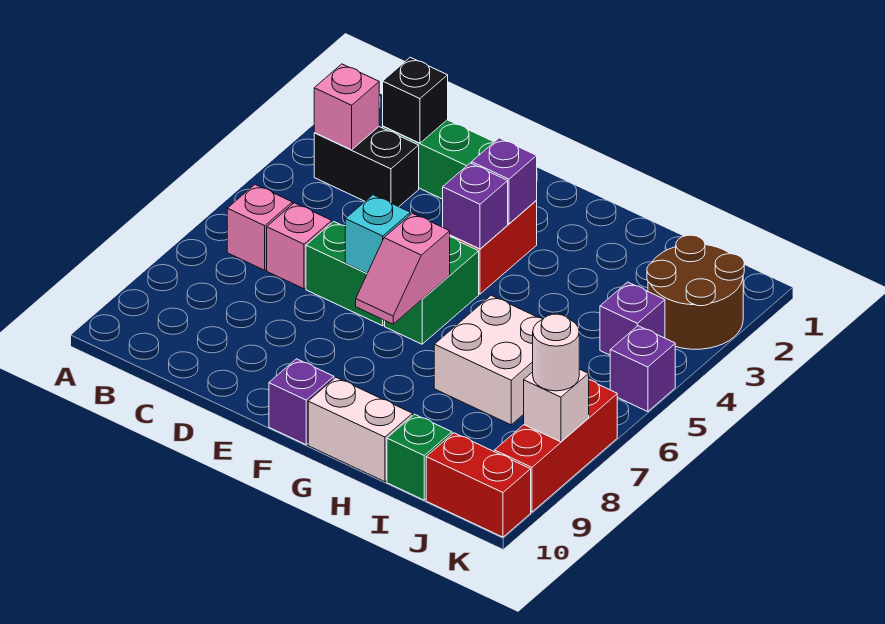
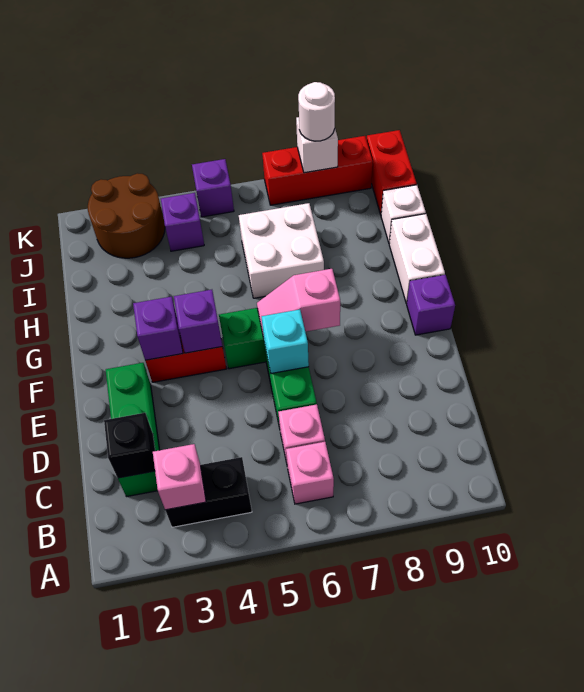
black 1x2 brick [314,127,419,207] -> black 1x2 brick turned to [165,457,252,527]
pink 1x2 slope [356,213,450,324] -> pink 1x2 slope turned to [257,269,340,337]
green 1x1 brick [387,414,452,500] -> white 1x1 brick [381,185,426,243]

